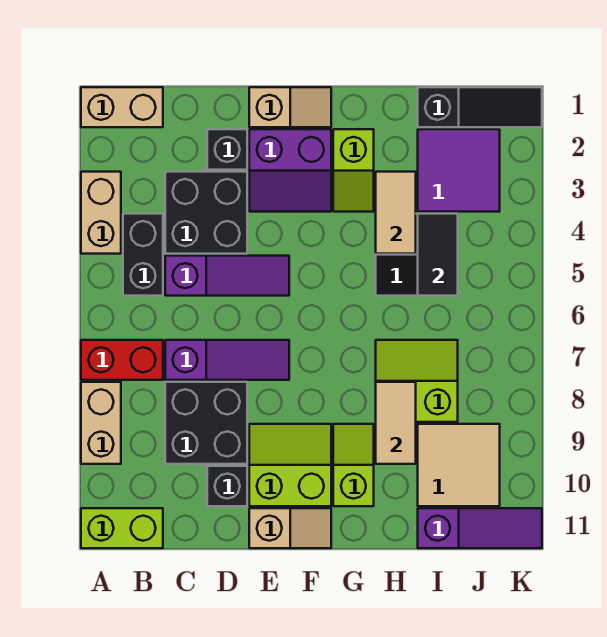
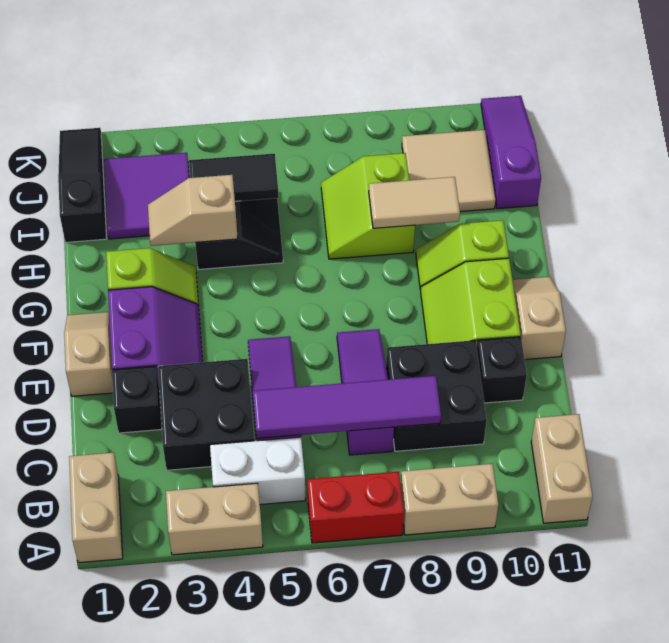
red 1x2 brick [81,340,163,380] -> red 1x2 brick turned to [307,472,404,543]
lime 1x2 brick [81,508,163,548] -> tan 1x2 brick [531,414,593,523]
black 1x2 brick [123,214,163,296] -> white 1x2 brick [210,437,306,505]
none -> purple 1x4 tile [253,376,441,438]
tan 1x2 tile [376,172,416,254] -> tan 1x2 slope [148,175,238,246]

